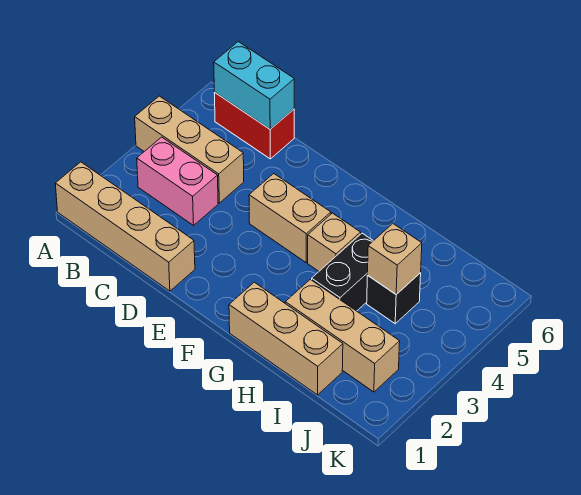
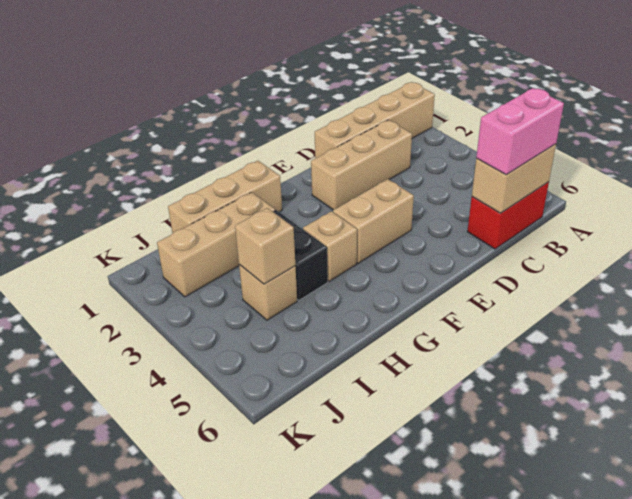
tan 1x3 brick [135,96,244,203] -> tan 1x3 brick moved to [311,120,412,210]
pink 1x2 brick [137,137,218,225] -> pink 1x2 brick moved to [476,88,564,175]
cyan 1x2 brick [214,42,294,129] -> tan 1x2 brick [472,144,556,213]
black 1x1 brick [367,273,421,324] -> tan 1x1 brick [239,265,297,320]

